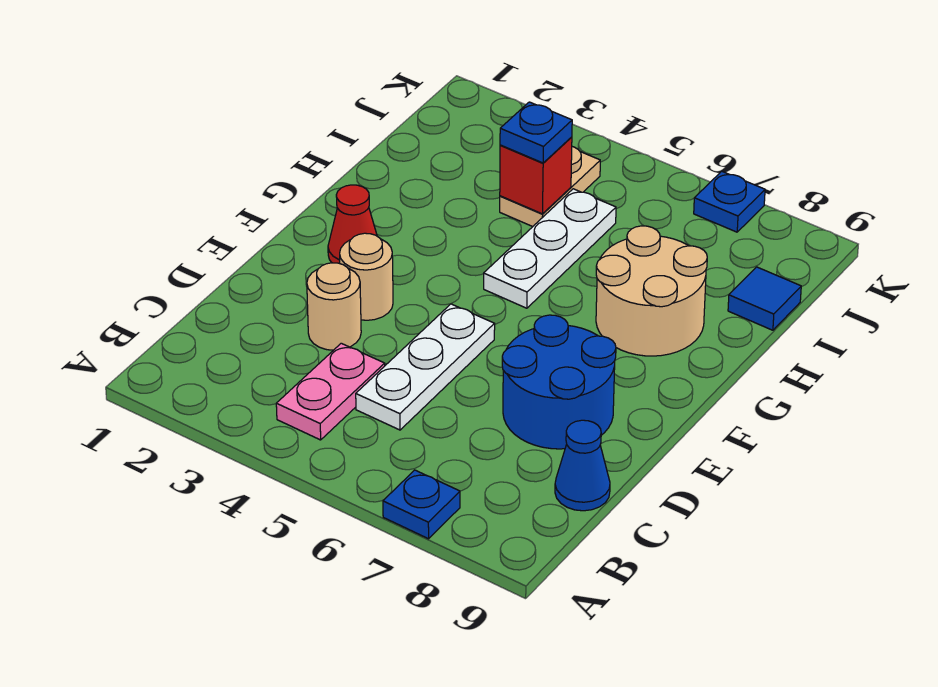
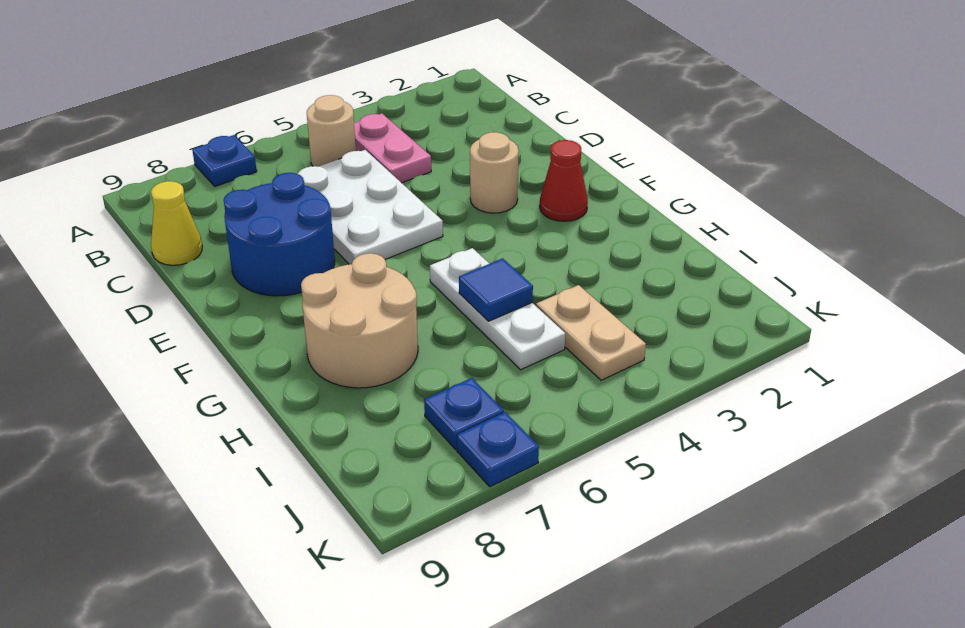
white 1x3 plate [356,304,495,430] -> white 2x3 plate [298,150,443,264]
blue 1x1 cone [555,420,610,511] -> yellow 1x1 cone [151,181,202,265]
tan 1x1 round brick [307,263,361,350] -> tan 1x1 round brick moved to [307,95,356,167]
red 1x1 brick [500,137,572,214] -> none
blue 1x1 plate [500,102,572,163] -> blue 1x1 plate moved to [424,378,504,449]
blue 1x1 tile [728,267,801,330] -> blue 1x1 tile moved to [459,258,533,321]

